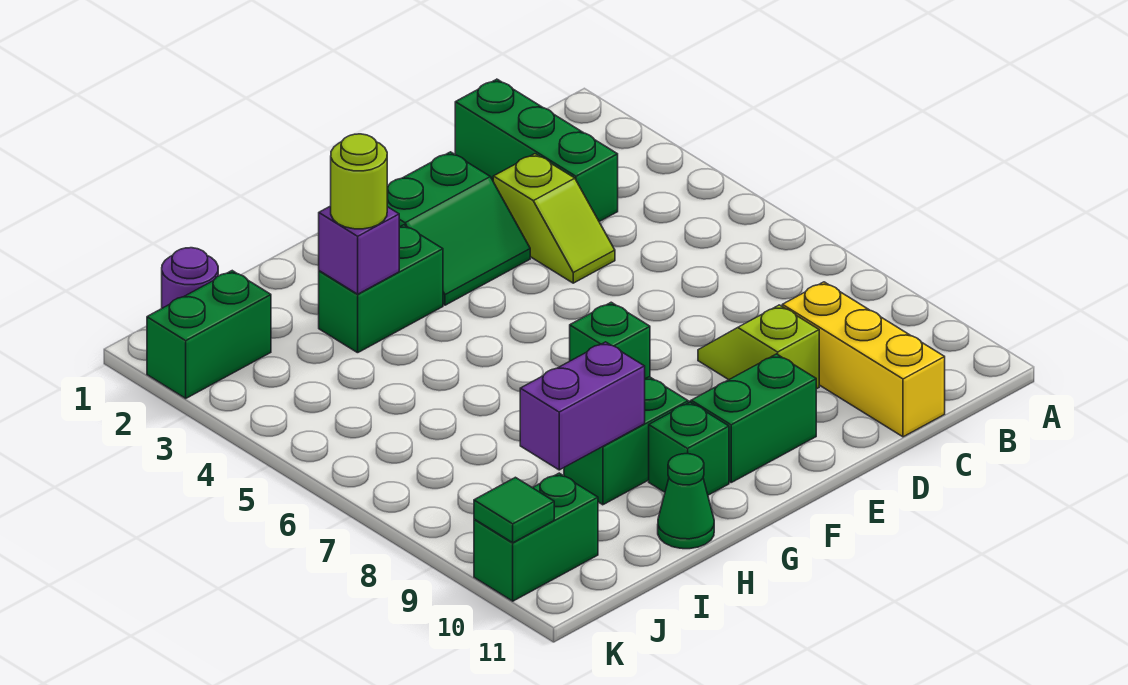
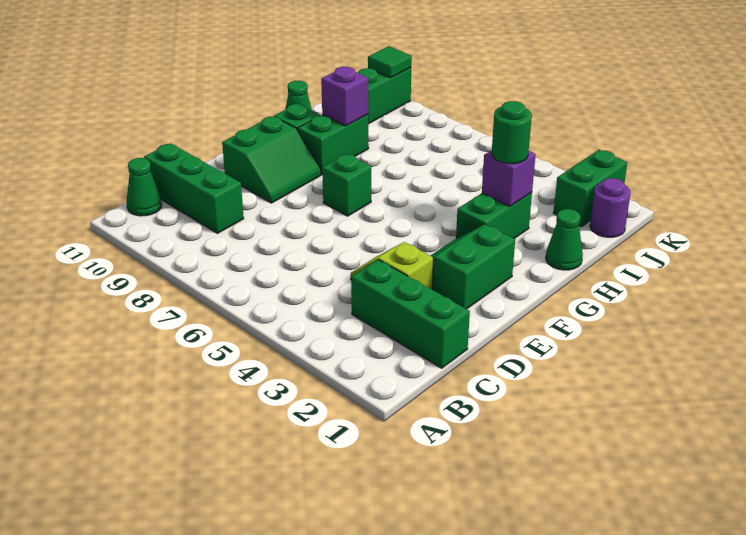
none -> green 1x1 cone [127,158,162,216]
yellow 1x3 brick [782,282,945,437] -> green 1x3 brick [144,143,244,233]
lime 1x2 slope [698,305,819,389] -> none
none -> green 1x1 cone [546,209,583,270]
lime 1x1 round brick [331,134,387,229] -> green 1x1 round brick [492,101,532,164]
purple 1x2 brick [520,342,645,470] -> purple 1x1 brick [321,67,368,126]

